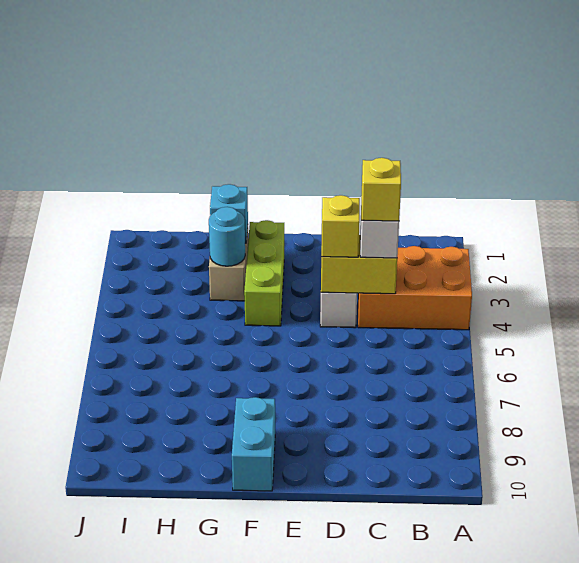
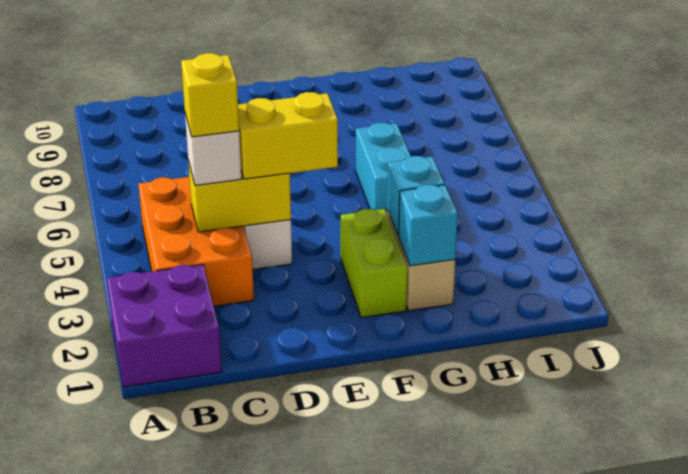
none -> purple 2x2 brick [107,265,222,387]
orange 2x3 brick [358,246,472,330] -> orange 2x3 brick turned to [139,177,254,306]
yellow 1x1 brick [321,195,360,257] -> yellow 1x2 brick [238,92,338,179]
lime 1x3 brick [244,220,284,326] -> lime 1x2 brick [341,209,407,318]
cyan 1x2 brick [232,397,275,491] -> cyan 1x2 brick moved to [355,122,411,213]
cyan 1x1 round brick [209,207,245,266] -> cyan 1x1 brick [387,156,445,236]

